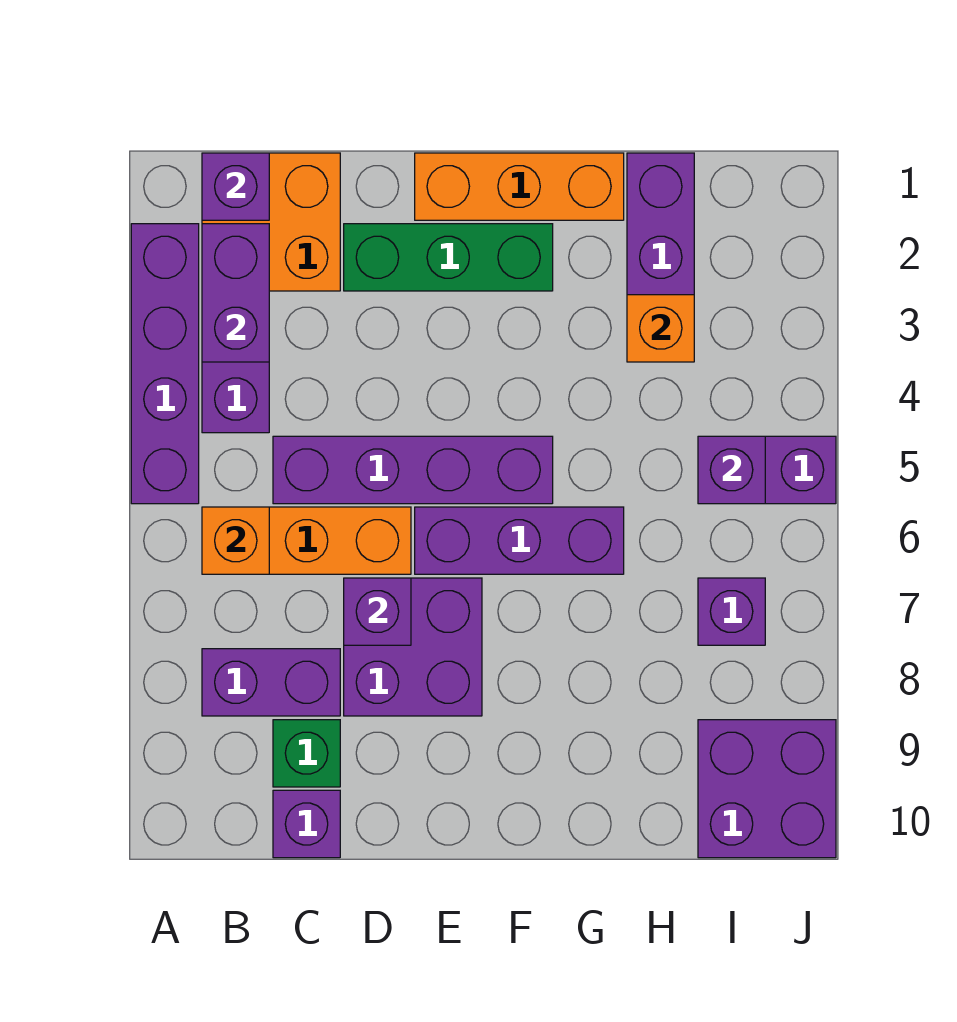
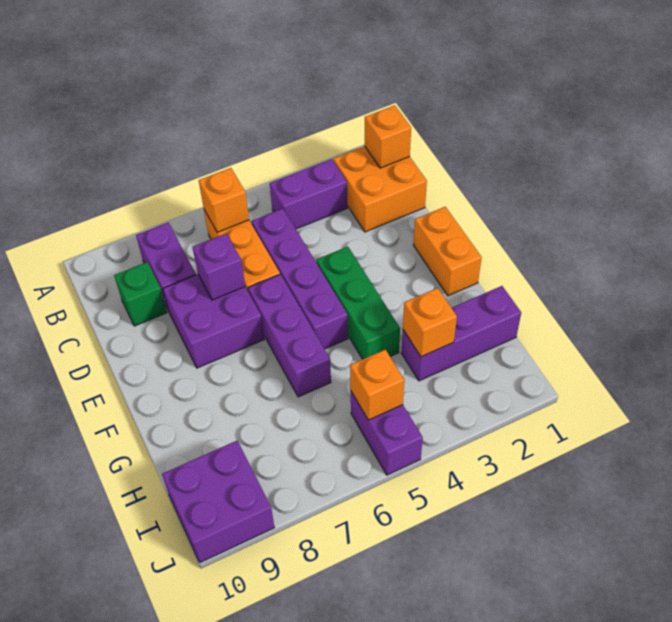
purple 1x4 brick [131,224,199,504] -> none
purple 1x1 brick [202,153,269,220] -> orange 1x1 brick [365,105,411,168]
purple 1x2 brick [202,224,269,362] -> none
purple 1x1 brick [273,790,340,858] -> none
green 1x3 brick [344,224,553,291] -> green 1x3 brick moved to [316,247,400,359]
orange 1x3 brick [415,153,624,220] -> orange 1x2 brick [413,207,482,296]
purple 1x1 brick [698,436,765,504] -> orange 1x1 brick [350,350,404,420]
purple 1x1 brick [698,578,765,645] -> none

